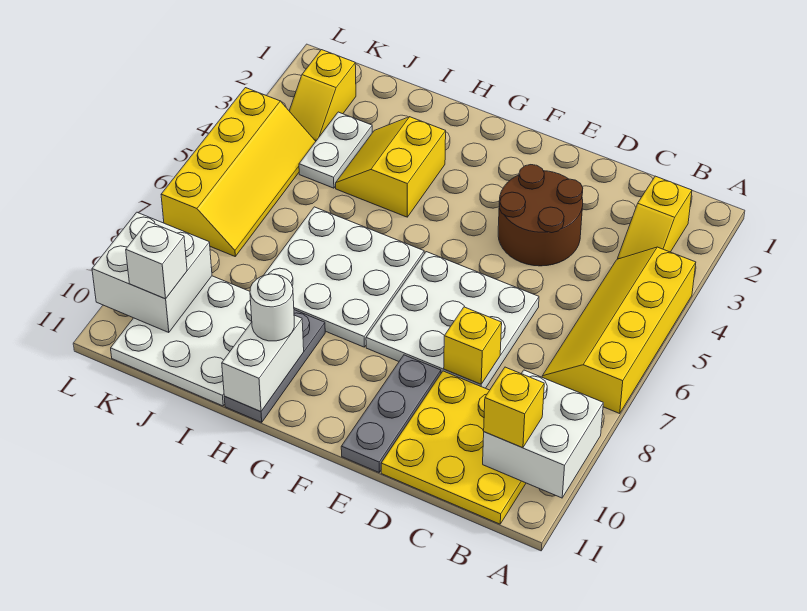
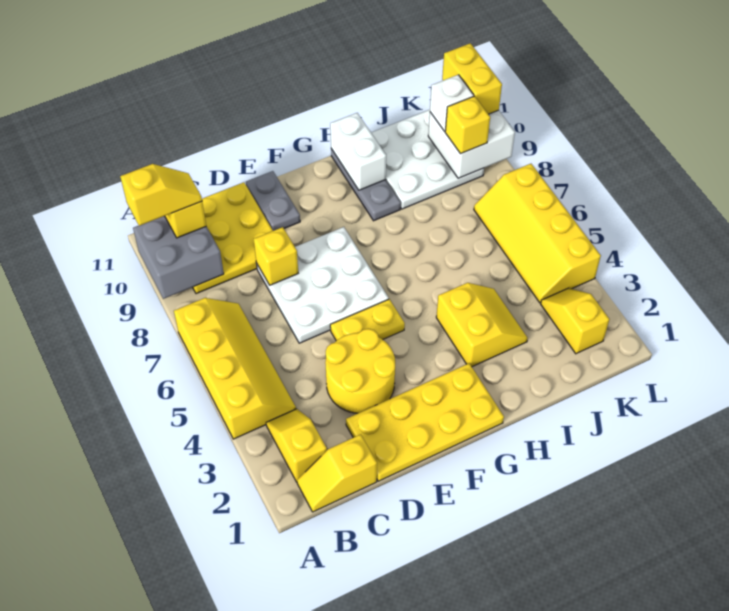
white 2x2 brick [483,370,603,498] -> grey 2x2 brick [133,216,224,299]
none -> yellow 1x2 slope [120,164,202,226]
none -> yellow 1x2 slope [297,434,377,512]
none -> yellow 2x4 plate [346,363,504,481]
brown 2x2 round brick [498,165,583,266] -> yellow 2x2 round brick [325,329,395,413]
none -> yellow 1x2 plate [330,299,405,341]
grey 1x3 plate [341,355,441,472] -> grey 1x2 plate [246,171,300,231]
white 3x3 plate [263,207,424,347] -> none
white 1x1 round brick [250,274,294,341] -> none
white 1x2 plate [299,112,372,188] -> none
none -> yellow 1x1 brick [445,96,490,154]
none -> yellow 1x2 brick [442,43,502,114]

